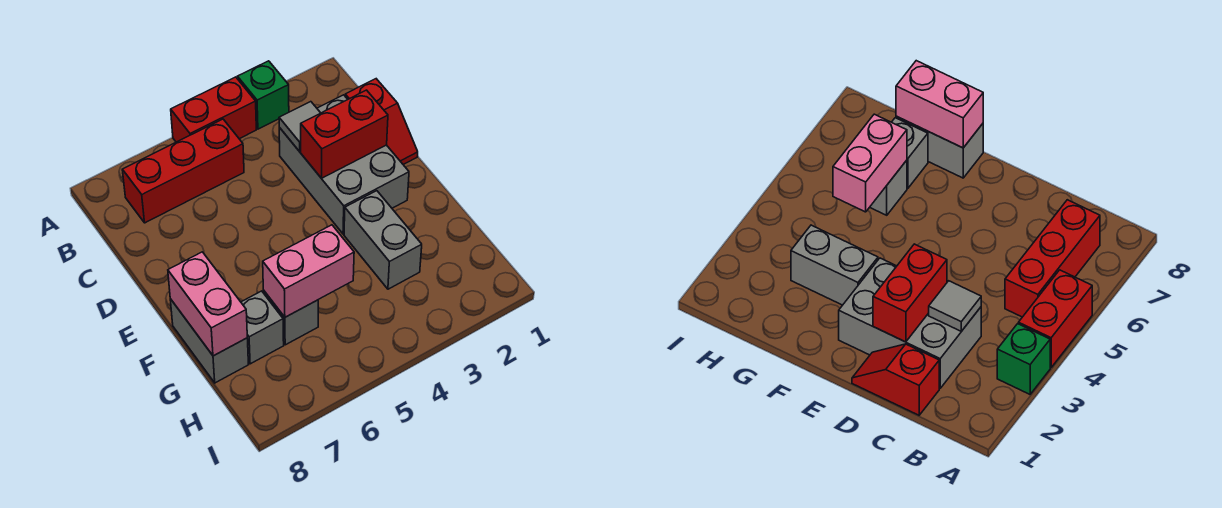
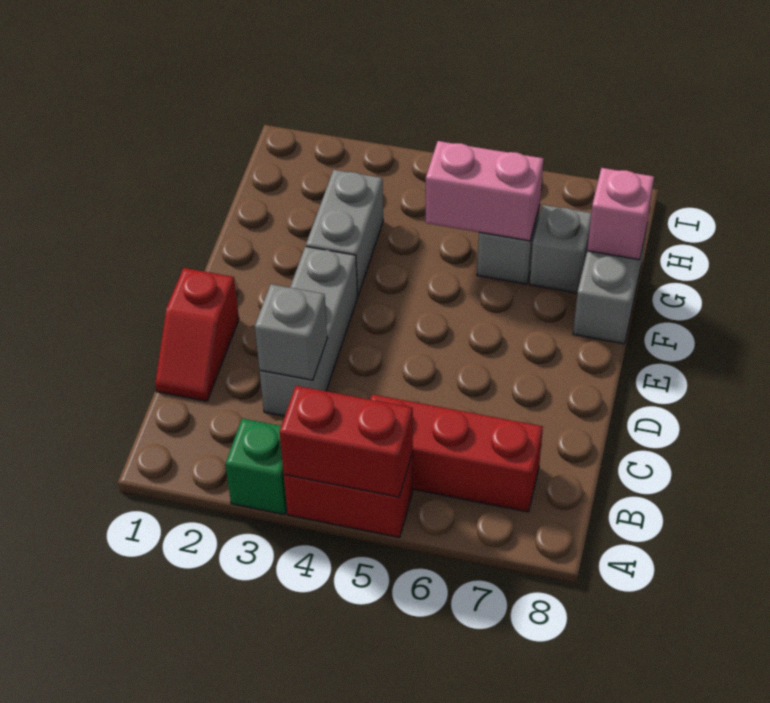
red 1x2 slope [345,79,418,164] -> red 1x2 slope turned to [155,268,239,401]
grey 2x3 brick [279,95,409,234] -> grey 1x3 brick [260,246,358,416]
grey 1x1 tile [279,102,320,152] -> grey 1x1 brick [255,284,327,380]
red 1x2 brick [301,90,388,178] -> red 1x2 brick moved to [280,386,413,497]
pink 1x2 brick [168,252,247,356] -> pink 1x1 brick [587,168,654,260]

